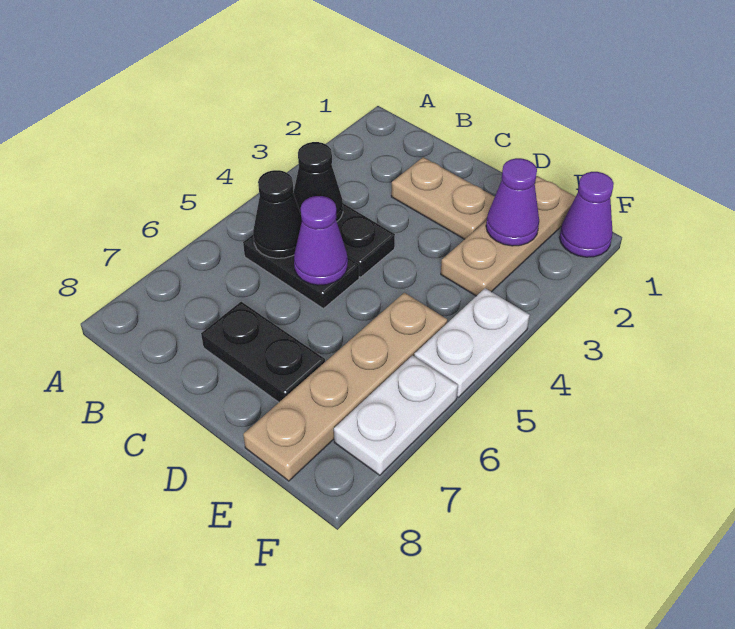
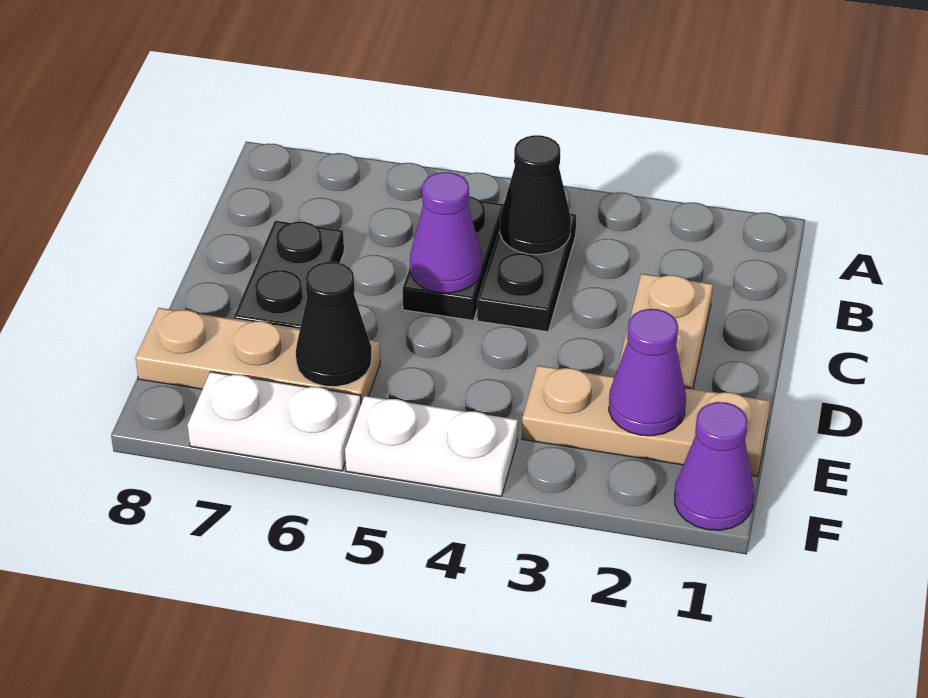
black 1x1 cone [253,170,302,258] -> black 1x1 cone moved to [296,262,372,387]
tan 1x4 plate [243,293,447,481] -> tan 1x3 plate [135,308,380,403]

